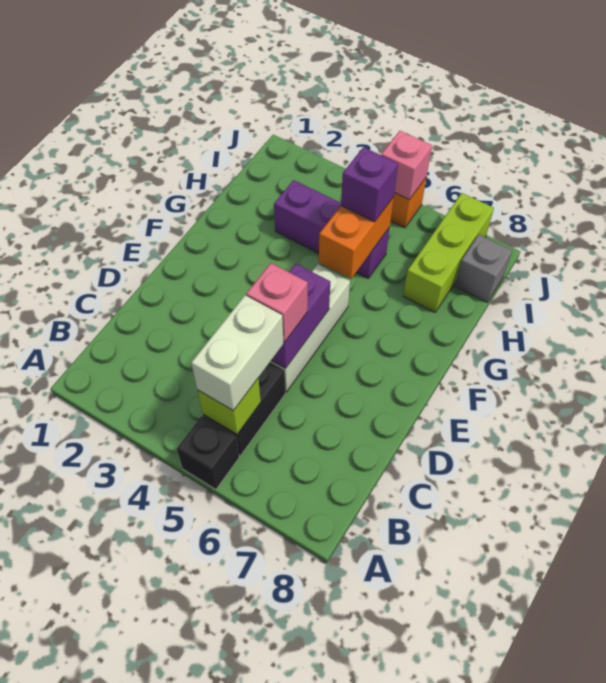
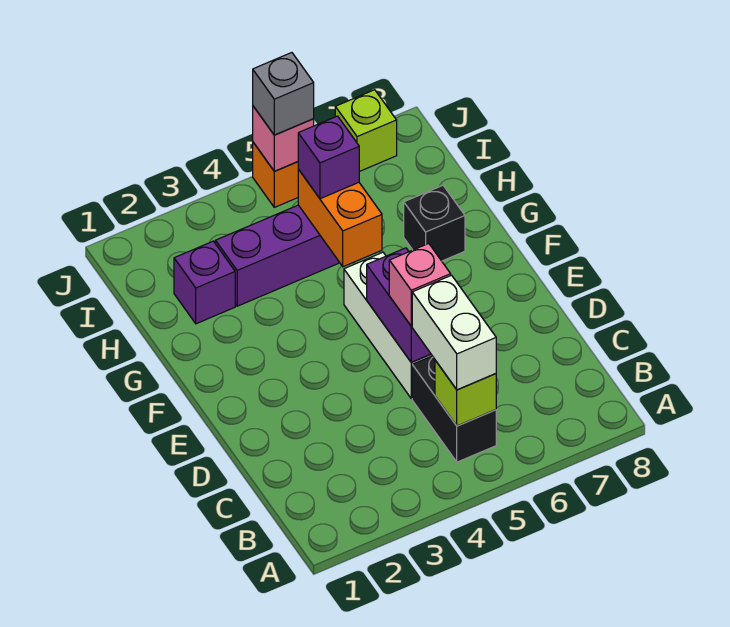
black 1x1 brick [177,416,239,489] -> black 1x1 brick moved to [404,185,465,261]
none -> purple 1x1 brick [174,241,235,324]
lime 1x3 brick [403,193,494,312] -> lime 1x1 brick [335,90,397,172]
grey 1x1 brick [455,235,512,302] -> grey 1x1 brick moved to [253,53,314,135]

